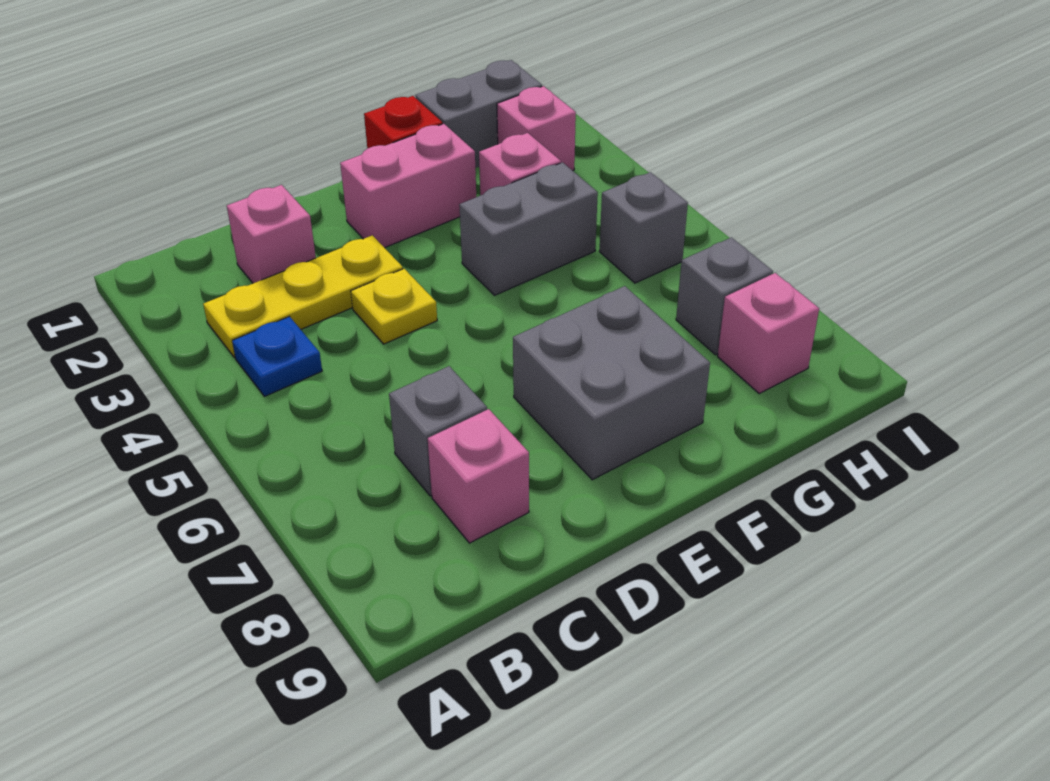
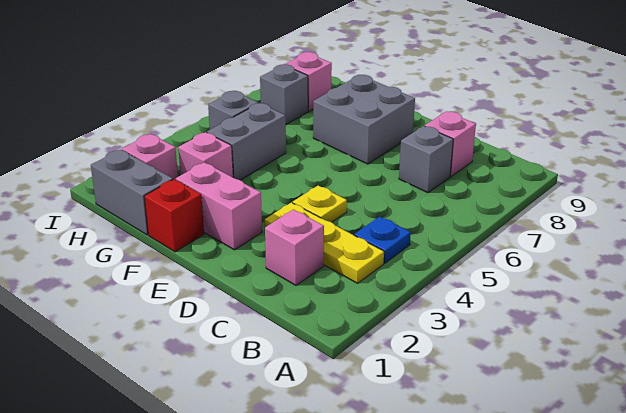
grey 1x2 brick [459,162,598,295] -> grey 1x2 brick turned to [207,103,286,180]

